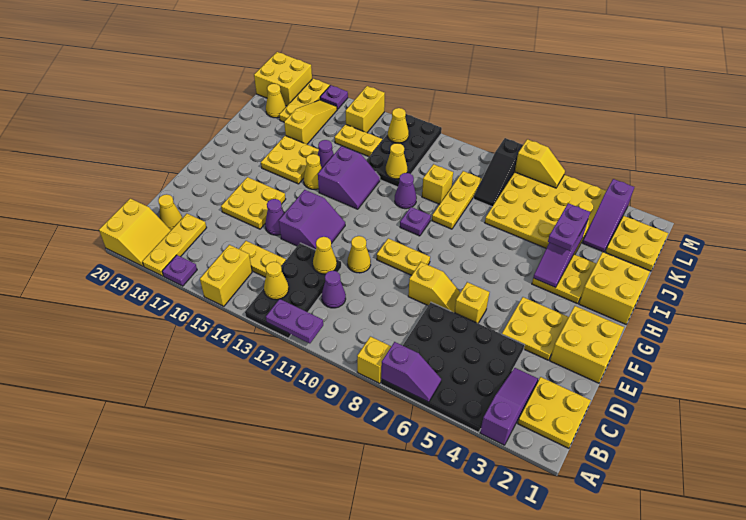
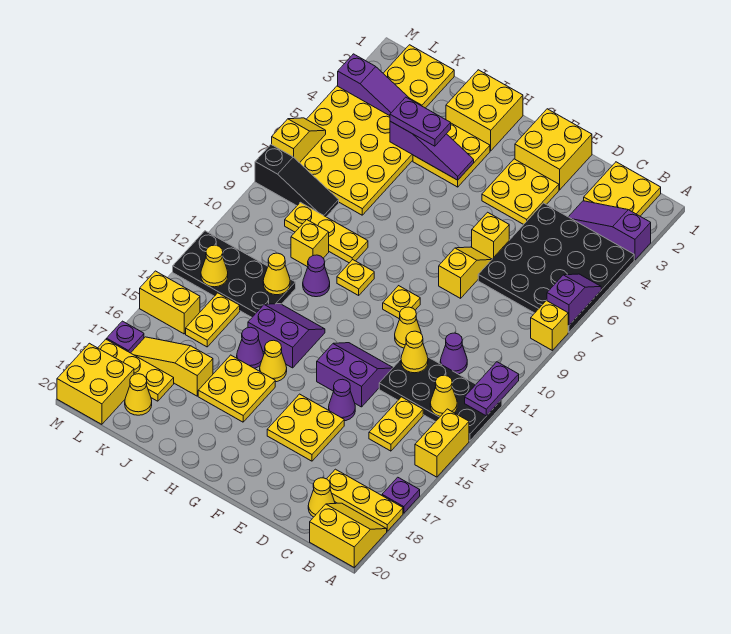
yellow 1x2 brick [200,245,252,306] -> yellow 1x2 brick turned to [415,409,469,477]
yellow 1x2 plate [377,238,430,275] -> yellow 1x1 plate [383,286,420,319]
purple 1x1 plate [400,207,431,236] -> yellow 1x1 plate [337,260,374,295]

